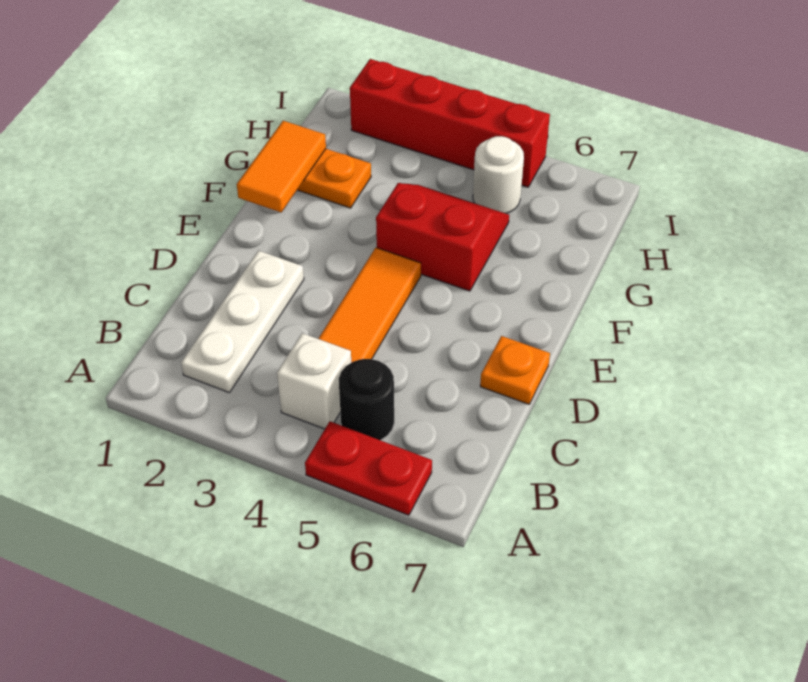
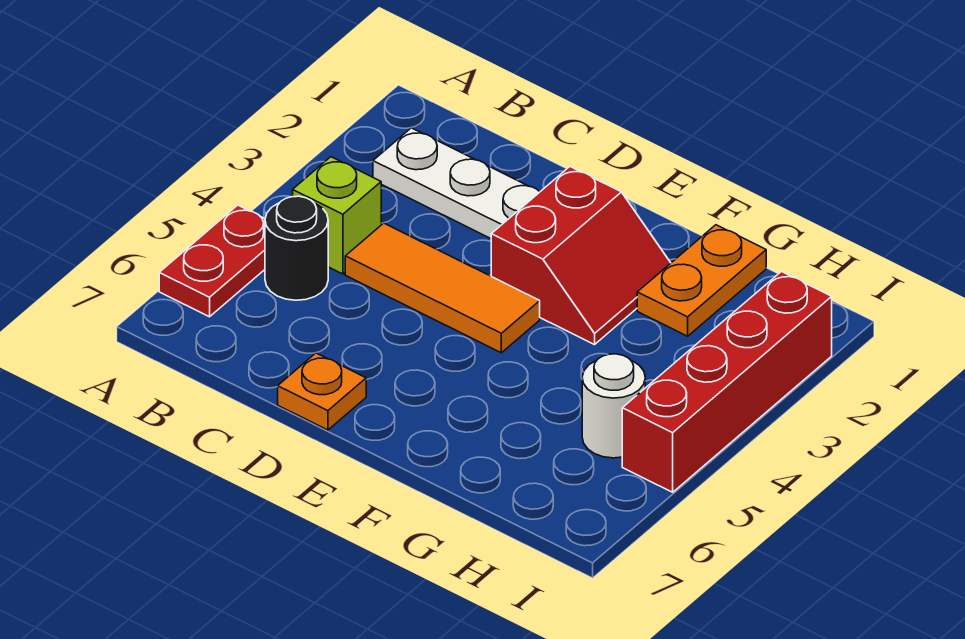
white 1x1 brick [277,333,351,429] -> lime 1x1 brick [293,157,381,274]
orange 1x2 tile [237,121,326,212] -> none
red 2x2 slope [376,183,509,291] -> red 2x2 slope moved to [491,167,670,345]

